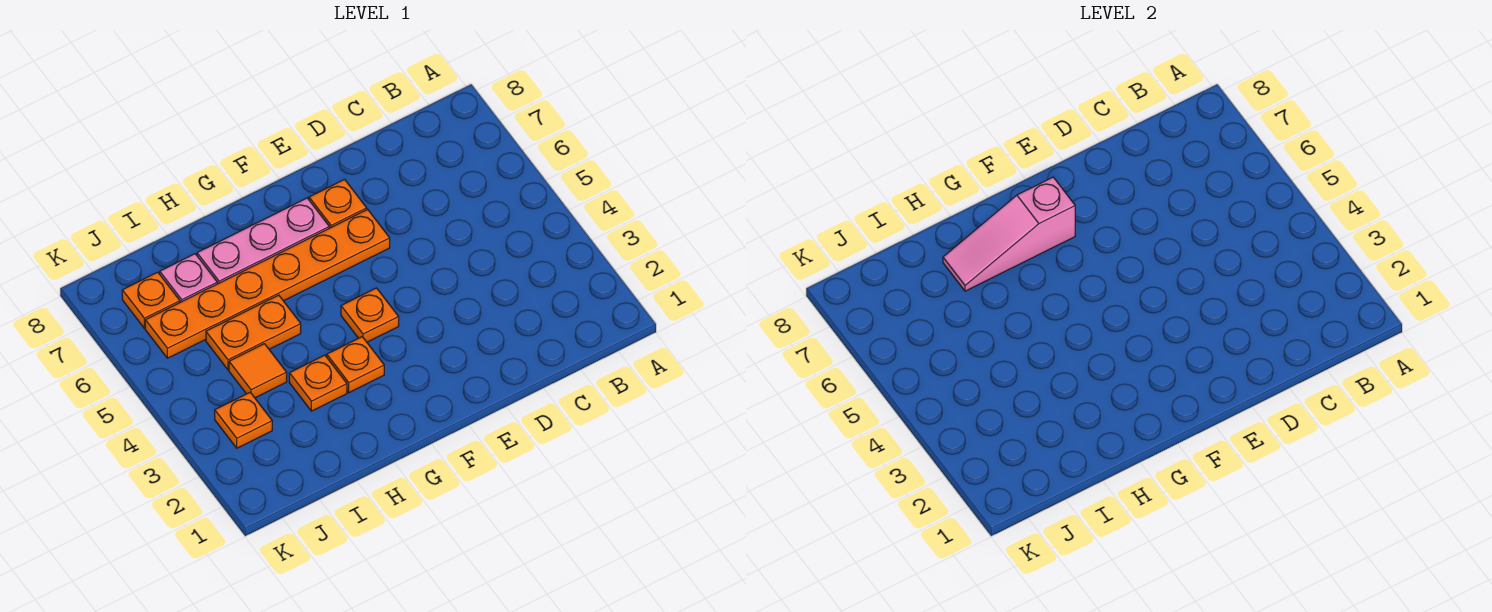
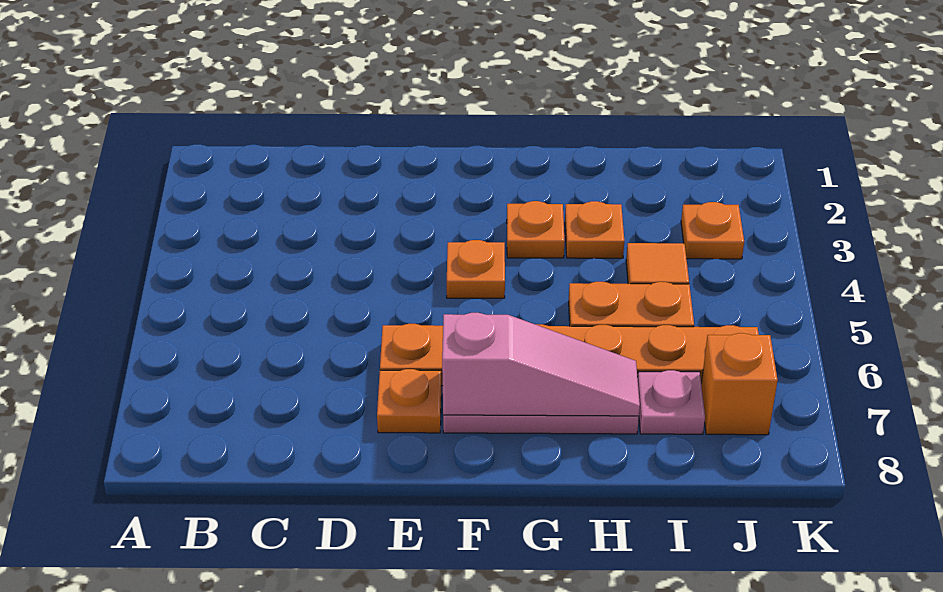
orange 1x1 plate [122,272,180,328] -> orange 1x1 brick [701,333,778,435]

